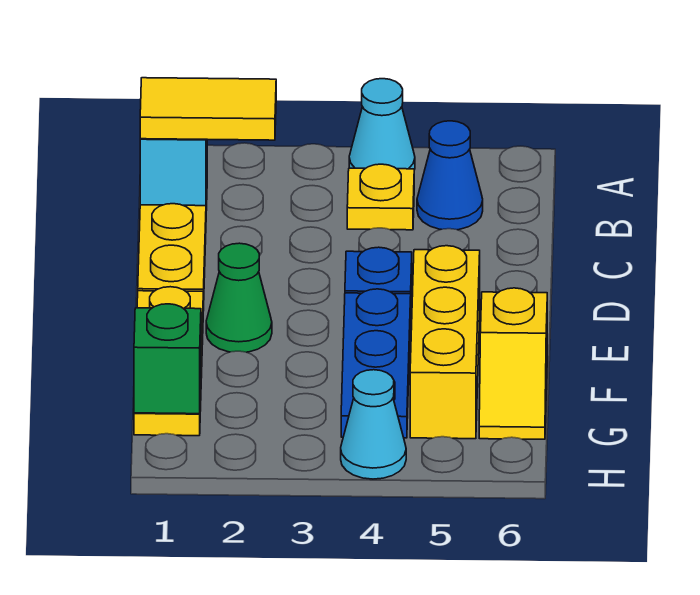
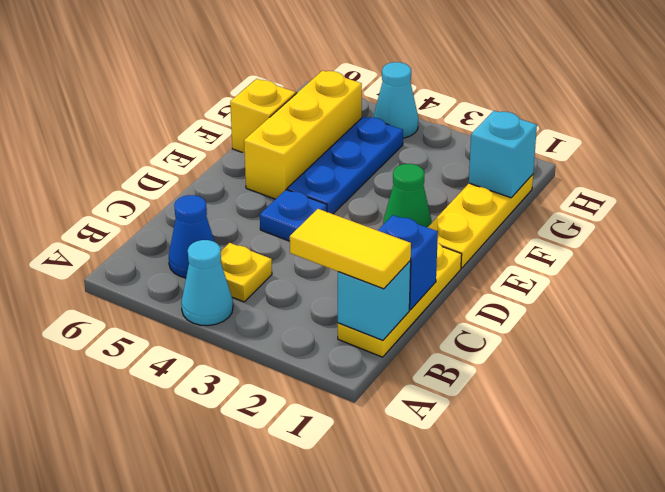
none -> blue 1x1 brick [378,215,438,310]
green 1x1 brick [134,304,201,414] -> cyan 1x1 brick [469,111,537,198]

